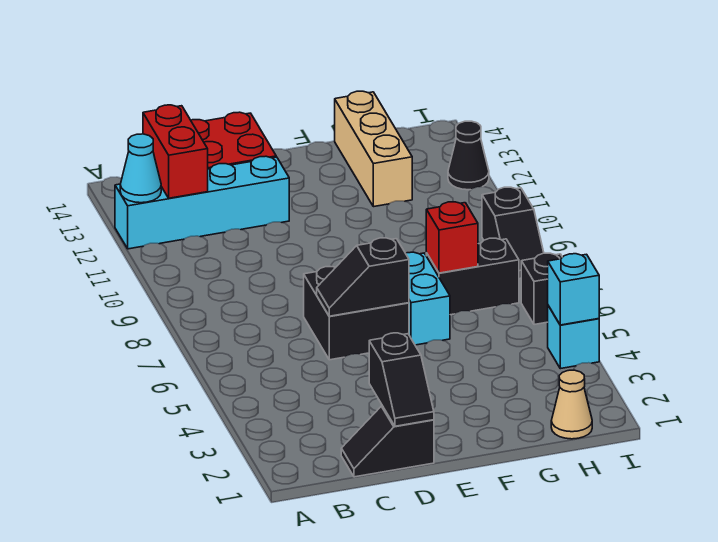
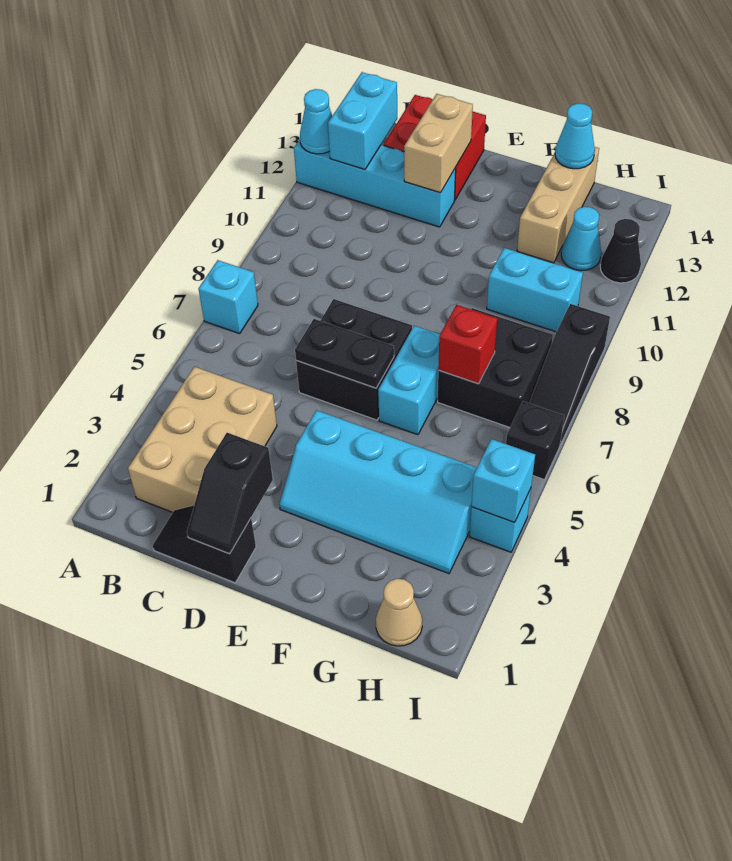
none -> cyan 1x1 brick [199,260,258,334]
none -> tan 2x3 brick [128,367,277,512]
red 1x2 brick [143,105,208,198] -> cyan 1x2 brick [328,72,397,169]
black 1x2 slope [317,238,409,316] -> black 1x2 plate [295,319,394,388]
none -> tan 1x2 brick [404,94,473,193]
none -> cyan 2x4 slope [279,410,477,574]
black 1x2 brick [426,238,519,315] -> black 2x2 brick [438,308,553,428]
none -> cyan 1x2 brick [487,248,583,332]
none -> cyan 1x1 cone [555,103,595,169]
none -> cyan 1x1 cone [561,207,601,271]
black 1x2 slope [482,187,544,279] -> black 1x3 slope [530,304,610,445]

